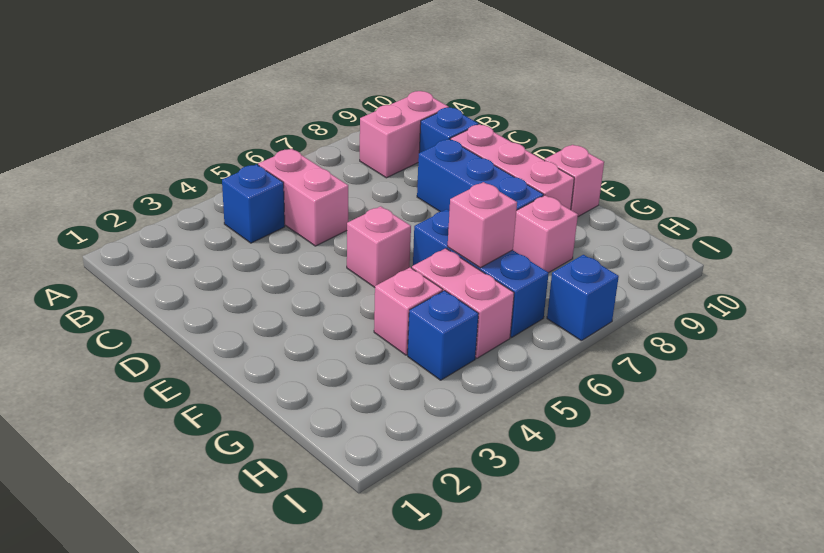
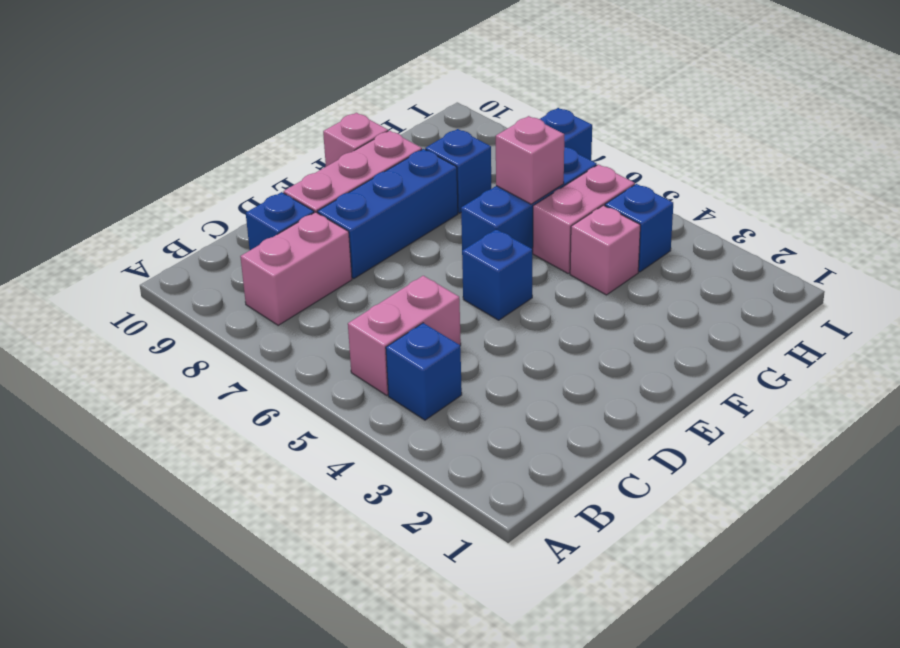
pink 1x2 brick [360,91,449,178] -> pink 1x2 brick turned to [240,212,352,325]
pink 1x1 brick [347,206,411,287] -> blue 1x1 brick [462,229,532,320]
pink 1x1 brick [513,195,578,273] -> blue 1x1 brick [425,129,491,213]

